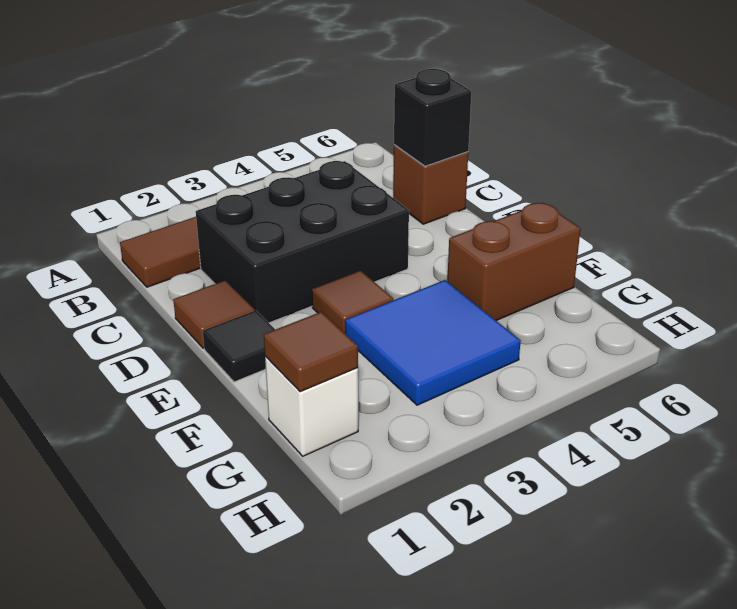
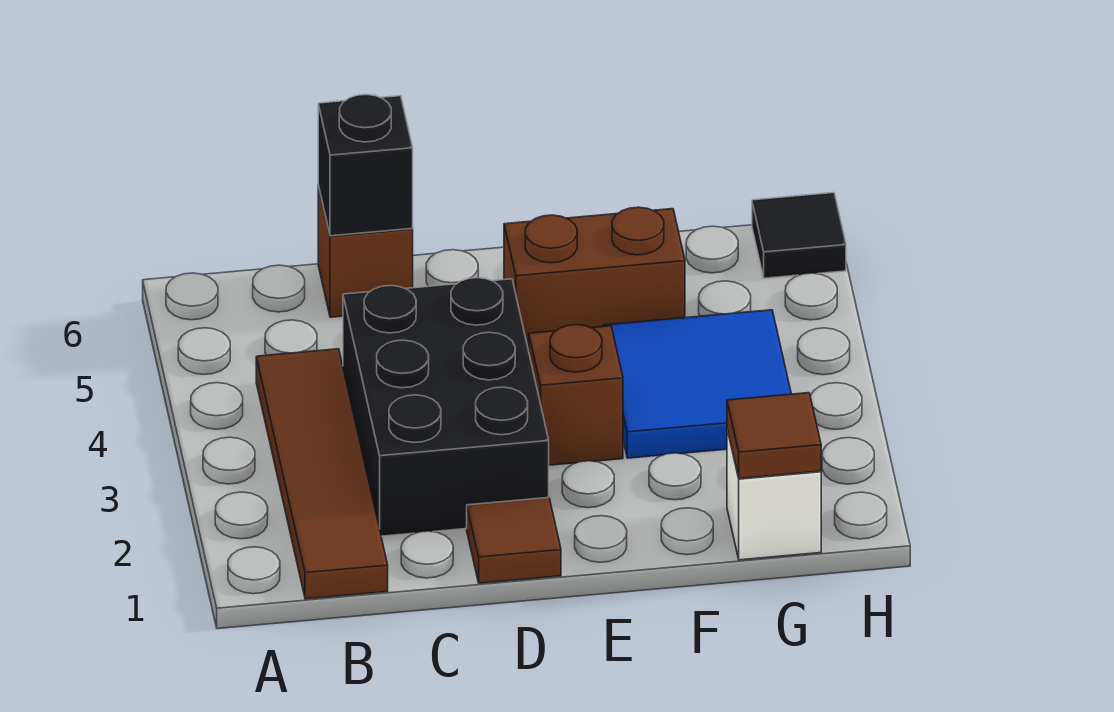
black 1x1 tile [203,310,275,382] -> black 1x1 tile moved to [752,193,846,278]
brown 1x1 tile [312,270,393,334] -> brown 1x1 brick [529,325,623,465]
brown 1x2 brick [447,203,581,321] -> brown 1x2 brick turned to [504,207,685,350]

